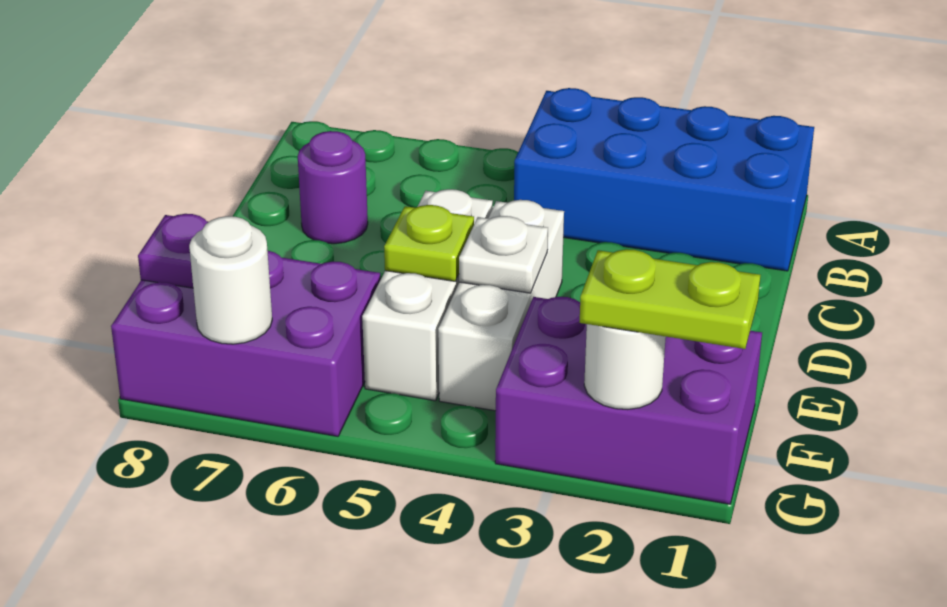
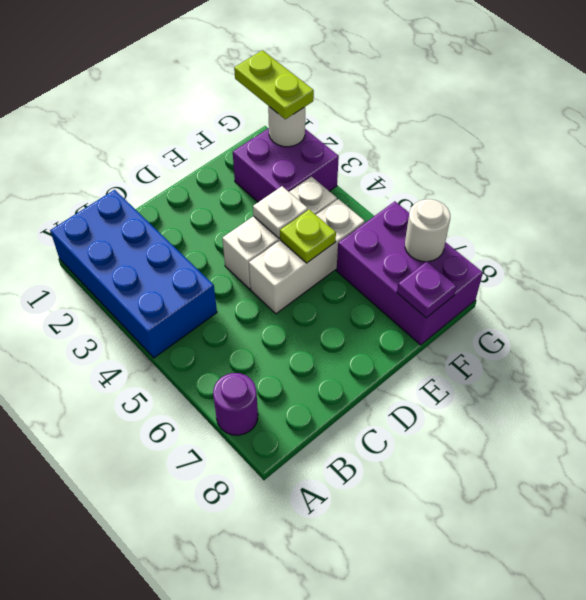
purple 1x1 round brick [298,131,368,244] -> purple 1x1 round brick moved to [213,373,258,435]
purple 2x3 brick [495,297,762,504] -> purple 2x2 brick [233,128,339,202]

